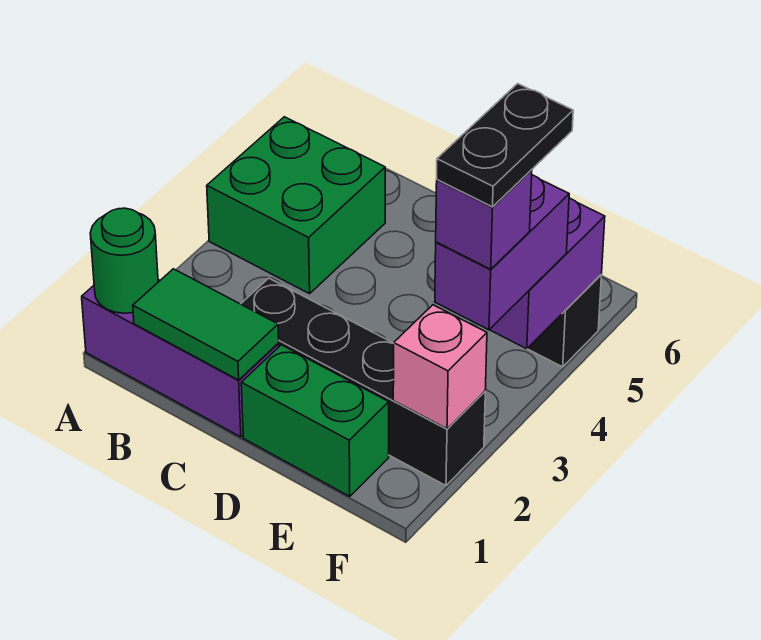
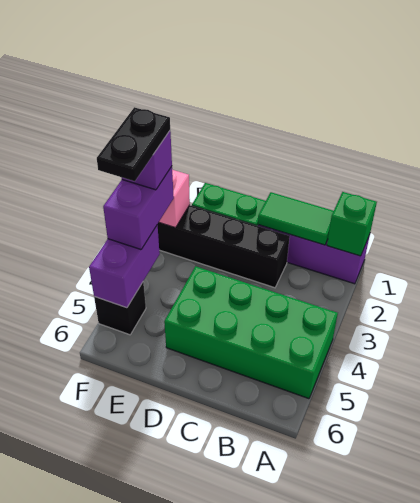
green 1x1 round brick [90,208,158,313] -> green 1x1 brick [327,192,377,256]
green 2x2 brick [207,117,385,294] -> green 2x4 brick [164,266,338,399]

